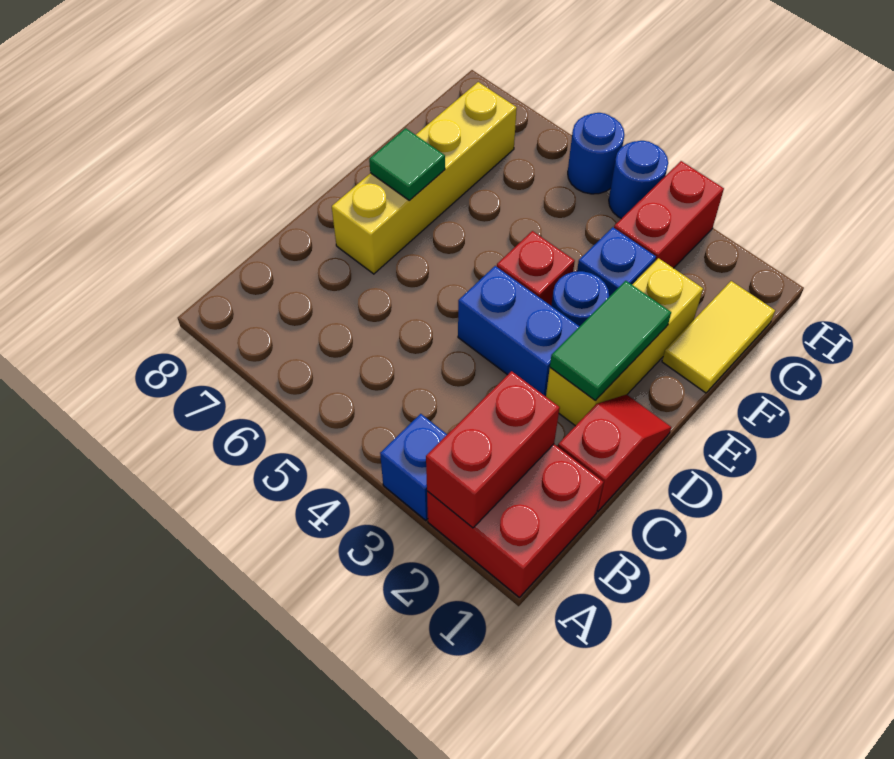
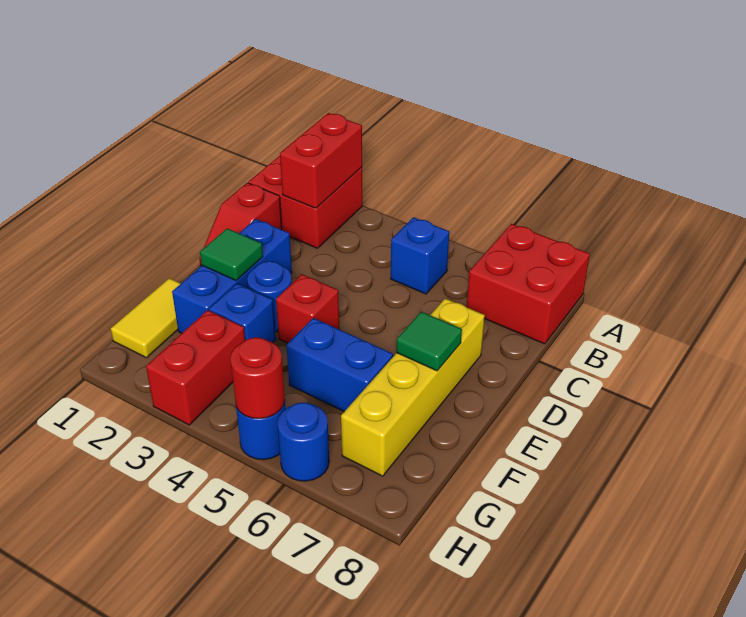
blue 1x1 brick [380,414,447,520] -> blue 1x1 brick moved to [391,217,449,294]
none -> red 2x2 brick [467,224,590,344]
yellow 1x3 brick [546,258,703,426] -> blue 1x3 brick [172,219,292,333]
green 1x2 tile [550,281,671,401] -> green 1x1 tile [200,228,263,280]
blue 1x2 brick [458,266,580,396] -> blue 1x2 brick moved to [287,318,393,412]
blue 1x1 round brick [609,141,668,219] -> blue 1x1 round brick moved to [277,403,329,481]
none -> red 1x1 round brick [230,338,285,419]

